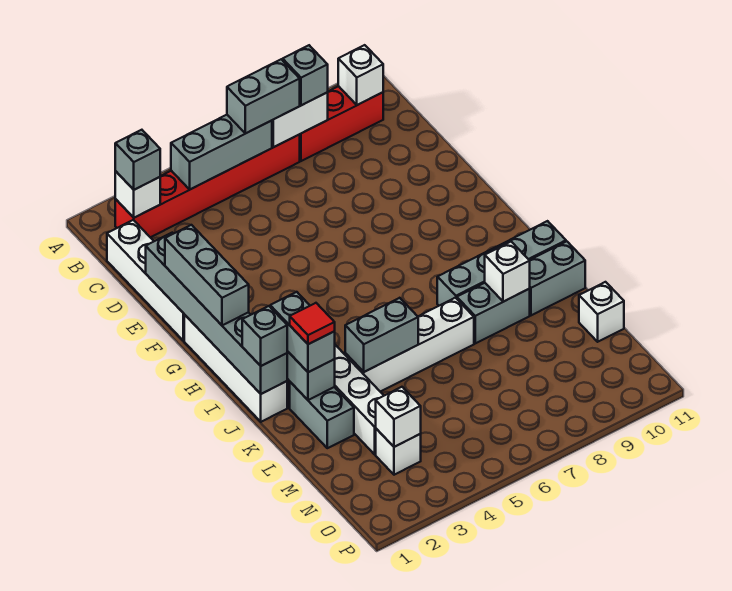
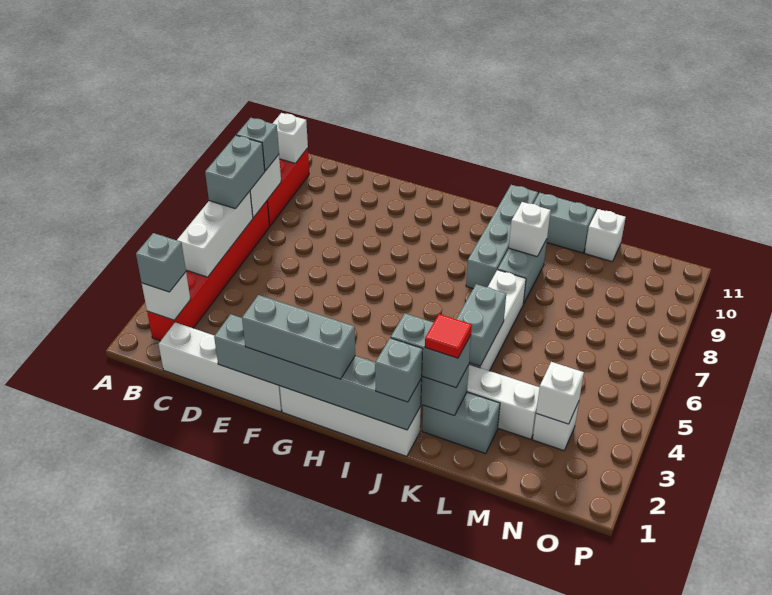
grey 1x3 brick [171,115,272,189] -> white 1x3 brick [177,191,253,277]
grey 1x2 brick [529,241,585,315] -> grey 1x2 brick turned to [533,193,596,253]

